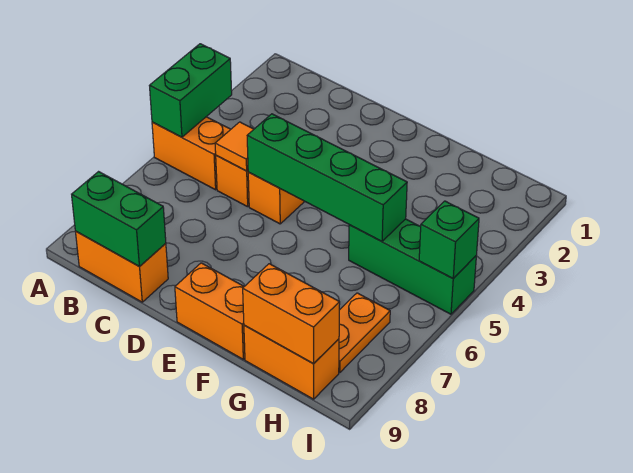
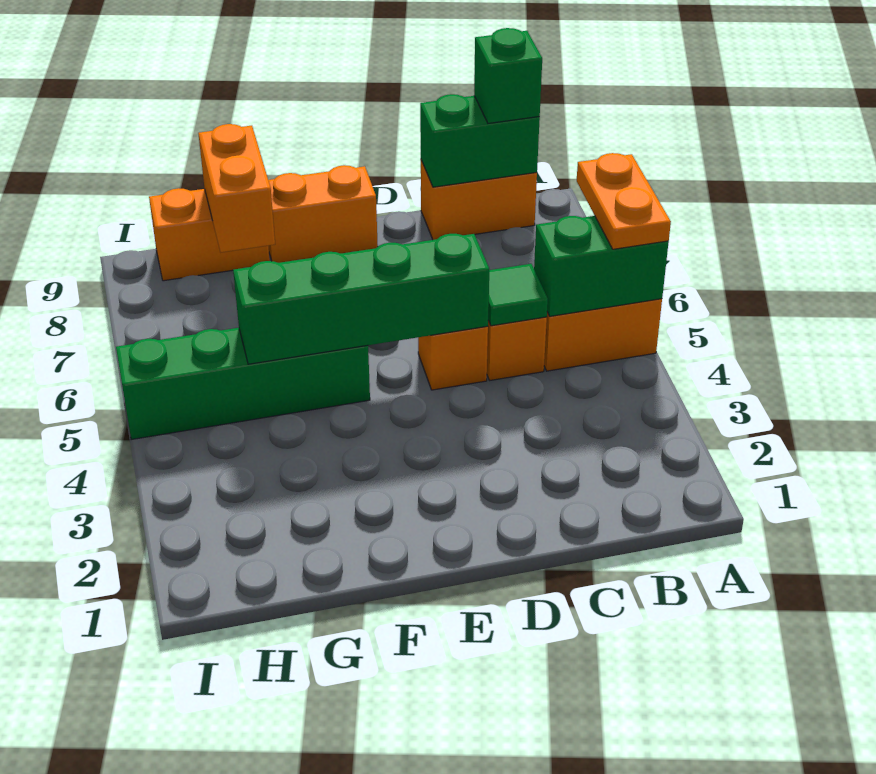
green 1x2 brick [149,44,232,137] -> green 1x2 brick turned to [534,216,669,316]
orange 1x1 tile [215,122,254,171] -> green 1x1 tile [488,264,548,326]
green 1x3 brick [349,219,476,314] -> green 1x4 brick [116,328,370,440]
orange 1x2 brick [243,264,340,364] -> orange 1x2 brick turned to [198,124,275,252]
orange 1x2 plate [339,293,390,372] -> orange 1x2 plate moved to [577,153,671,249]
green 1x1 brick [419,201,479,278] -> green 1x1 brick moved to [474,28,542,123]

